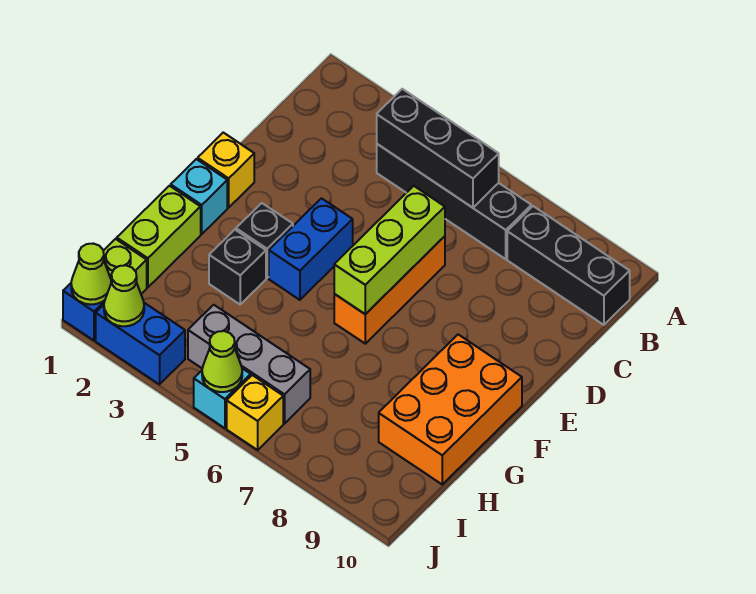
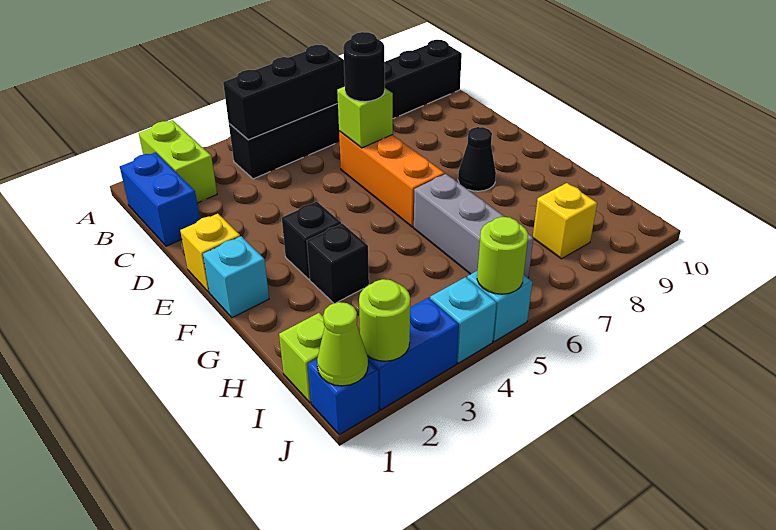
lime 1x3 brick [334,186,445,314] -> lime 1x1 brick [337,87,393,148]
none -> black 1x1 round brick [343,32,385,102]
blue 1x2 brick [269,198,353,300] -> blue 1x2 brick moved to [120,152,200,246]
none -> black 1x1 cone [458,127,496,191]
orange 2x3 brick [379,335,522,484] -> none
lime 1x2 brick [117,186,201,287] -> lime 1x2 brick moved to [139,120,217,203]
grey 1x3 brick [188,305,310,424] -> grey 1x3 brick turned to [414,174,534,278]
lime 1x1 cone [104,265,144,326] -> lime 1x1 round brick [359,279,410,361]
none -> cyan 1x1 brick [430,277,497,363]
lime 1x1 cone [202,331,242,392] -> lime 1x1 round brick [477,217,528,294]
yellow 1x1 brick [227,375,283,450] -> yellow 1x1 brick moved to [533,183,597,259]

